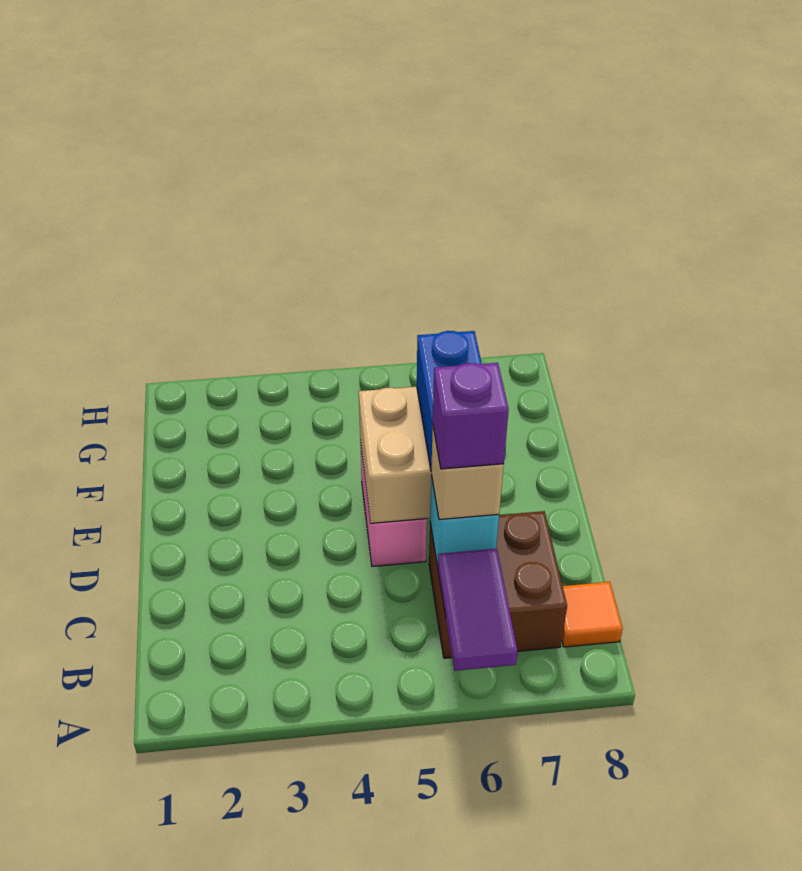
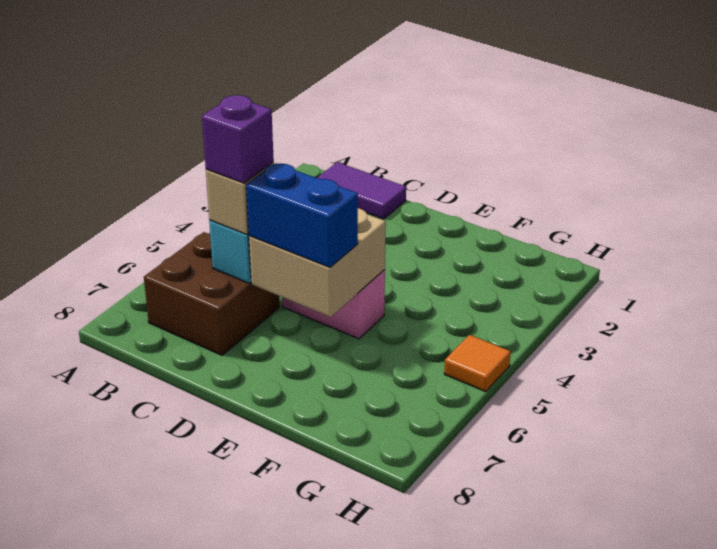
purple 1x2 tile [438,549,518,671] -> purple 1x2 tile moved to [317,162,406,219]
orange 1x1 tile [562,582,623,647] -> orange 1x1 tile moved to [444,335,511,392]

